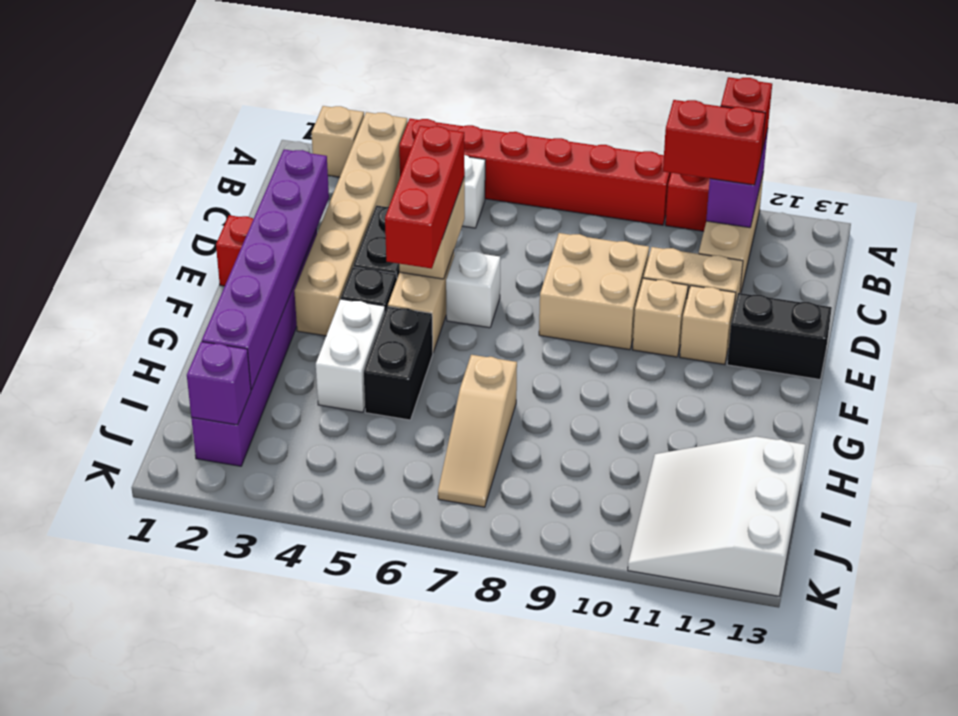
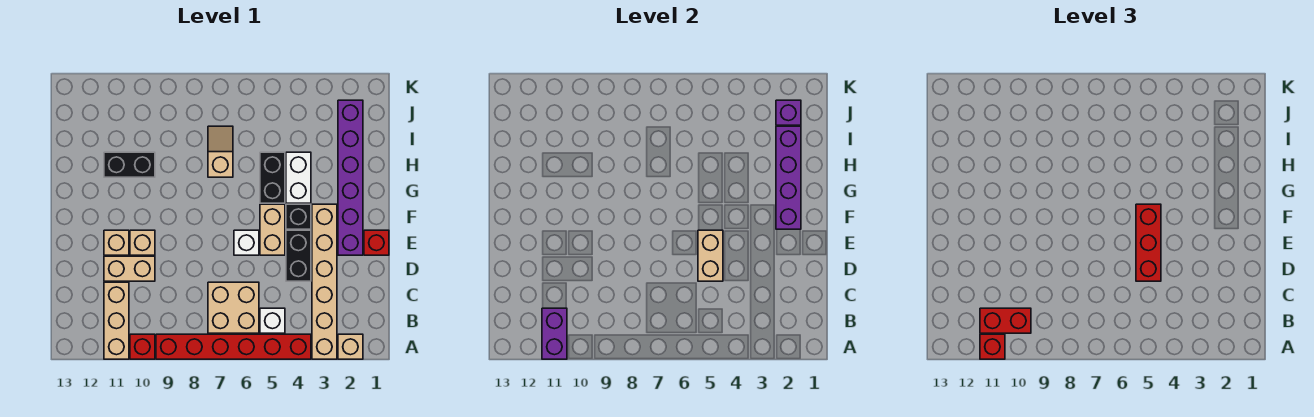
purple 1x6 brick [202,150,329,390] -> purple 1x4 brick [776,126,801,229]
tan 2x2 brick [539,233,649,350] -> tan 2x2 brick moved to [208,282,259,333]
black 1x2 brick [727,293,832,379] -> black 1x2 brick moved to [104,152,155,177]
tan 1x3 slope [438,355,517,507] -> tan 1x2 slope [208,126,233,177]
white 3x3 slope [628,437,806,596] -> none

